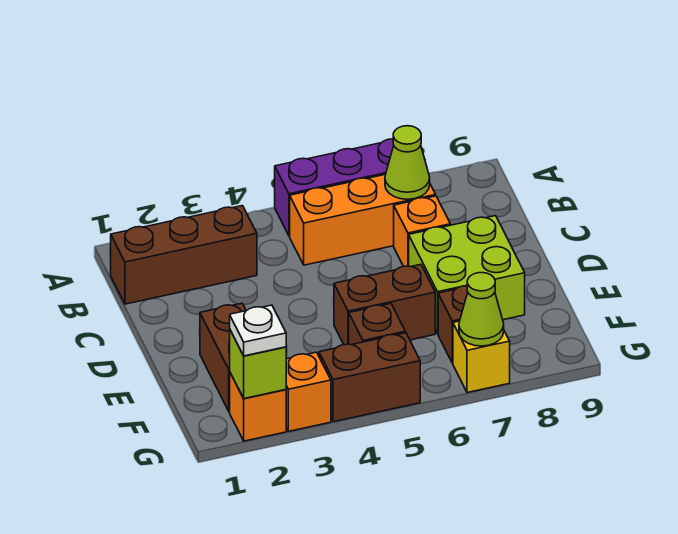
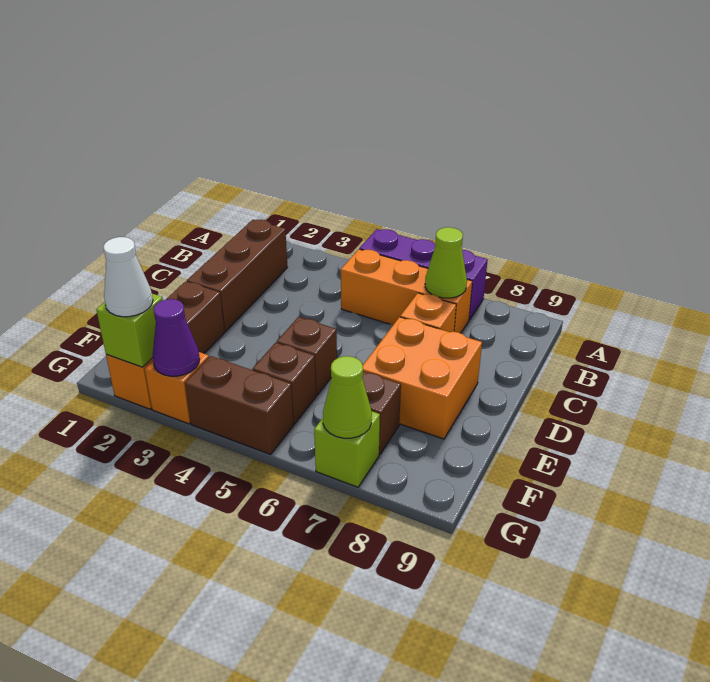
brown 1x3 brick [111,206,257,304] -> brown 1x3 brick turned to [187,219,287,331]
lime 2x2 brick [409,216,525,334] -> orange 2x2 brick [363,317,482,439]
brown 1x2 brick [334,264,435,345] -> brown 1x1 brick [277,317,337,395]
white 1x1 plate [230,305,286,356] -> white 1x1 cone [103,237,153,317]
none -> purple 1x1 cone [152,299,200,376]
yellow 1x1 brick [453,321,510,393] -> lime 1x1 brick [314,411,380,487]

